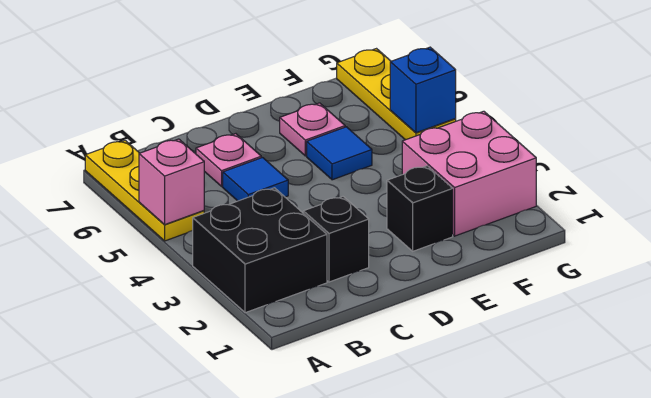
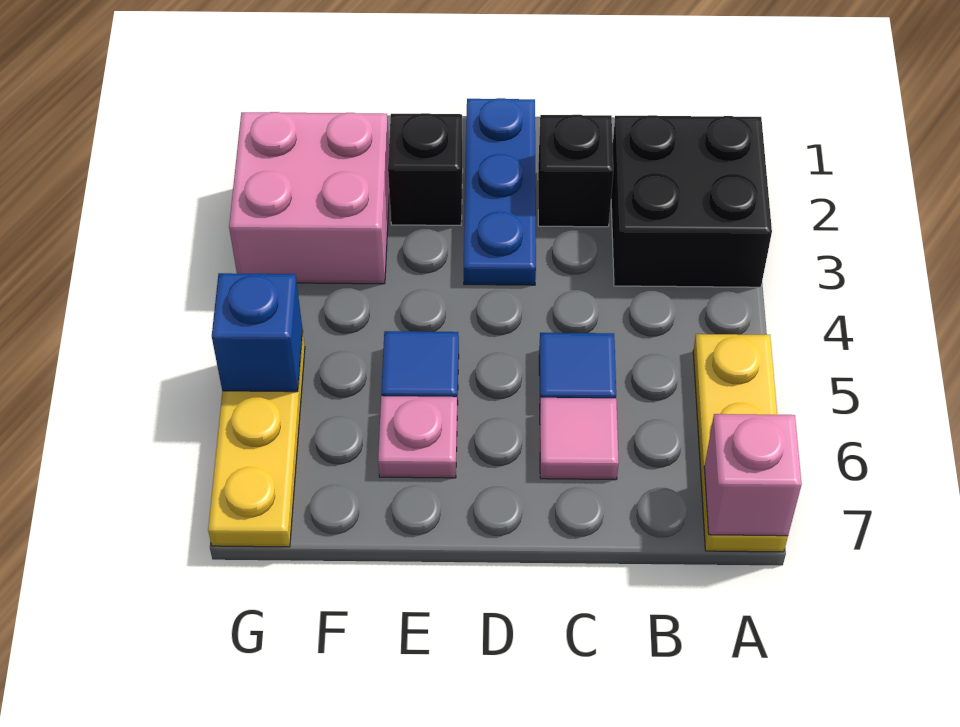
pink 1x1 brick [139,139,204,224] -> pink 1x1 brick moved to [704,414,802,536]
pink 1x1 plate [196,134,261,186] -> pink 1x1 tile [540,398,619,480]
none -> blue 1x3 plate [464,98,536,285]

